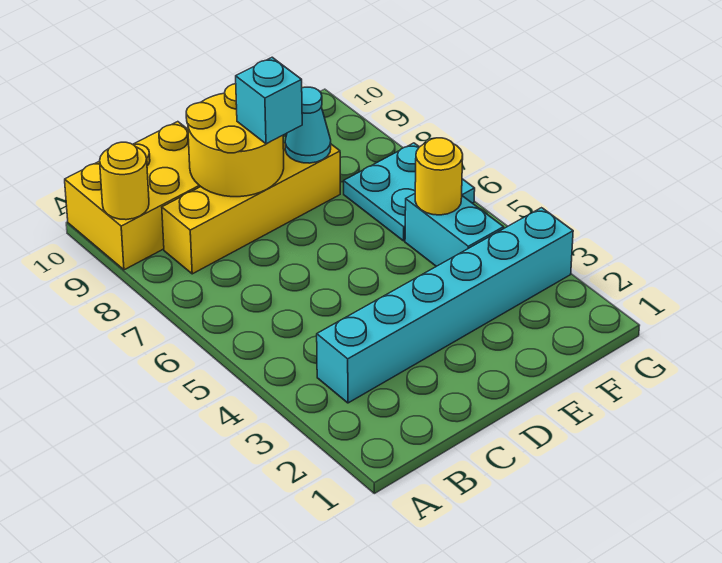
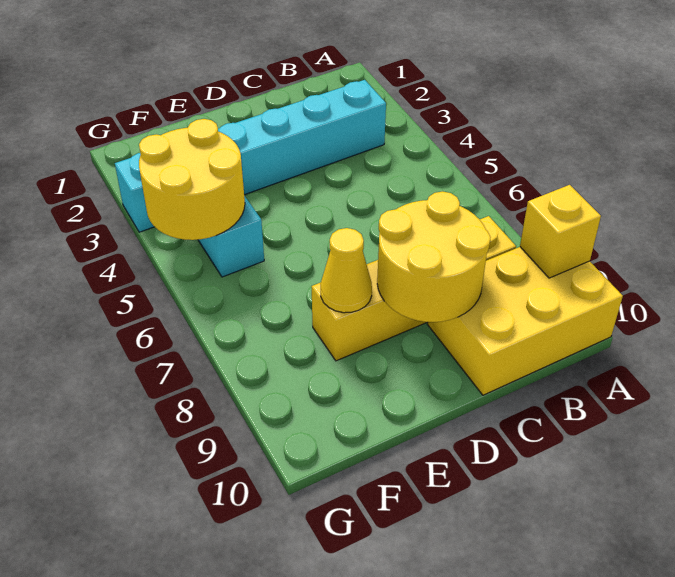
yellow 1x1 round brick [100,142,149,220] -> yellow 1x1 brick [520,185,601,278]
cyan 1x1 brick [236,57,302,144] -> none
cyan 1x1 cone [285,87,331,163] -> yellow 1x1 cone [321,228,372,313]
yellow 1x1 round brick [415,138,463,215] -> yellow 2x2 round brick [139,119,245,240]
cyan 2x2 plate [344,143,475,241] -> none

